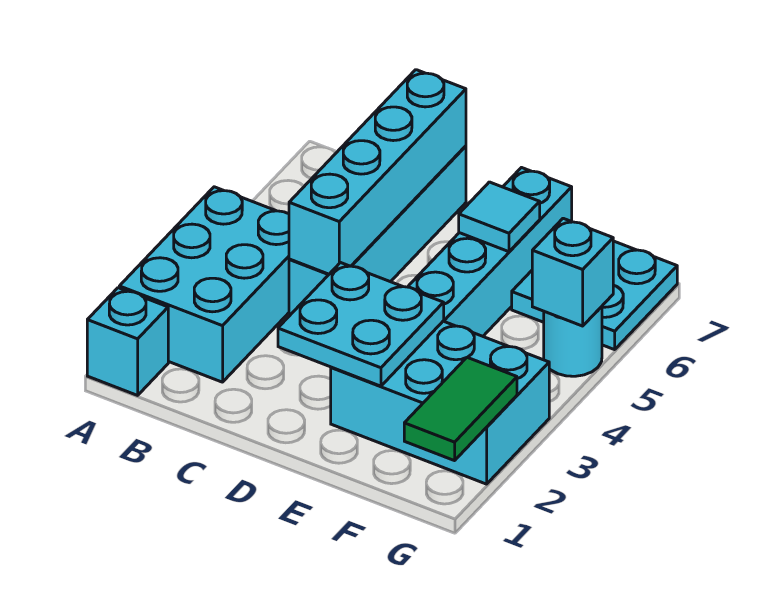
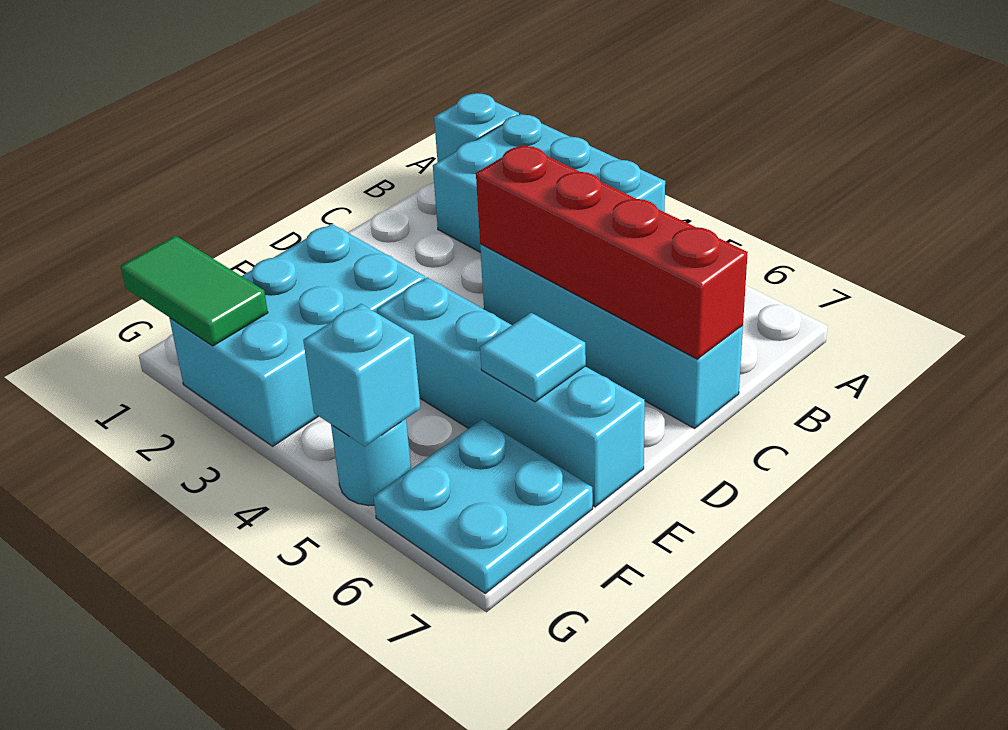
cyan 1x4 brick [289,70,466,274] -> red 1x4 brick [476,145,748,359]
cyan 2x2 plate [278,263,444,386] -> none

